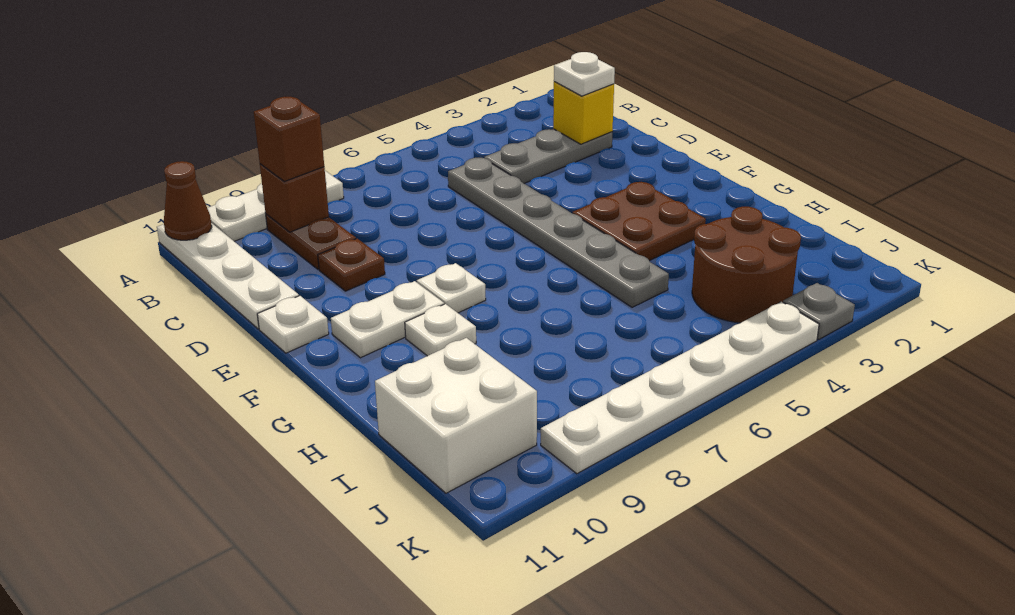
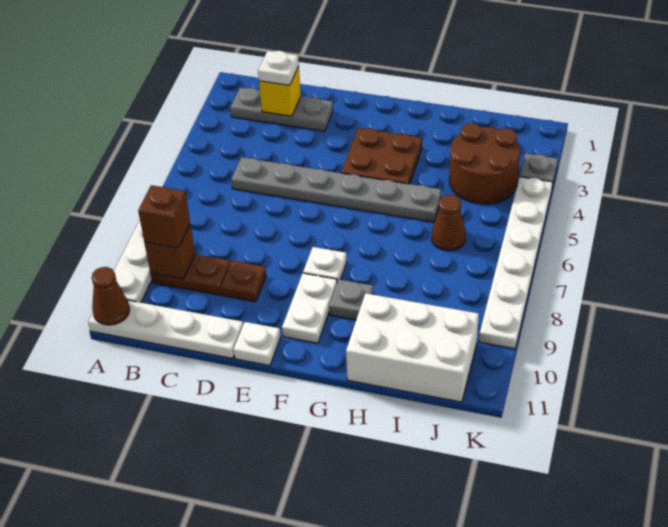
grey 1x3 plate [484,129,612,184] -> grey 1x3 plate turned to [230,88,333,131]
white 1x1 plate [405,304,476,356] -> grey 1x1 plate [329,280,373,320]
none -> brown 1x1 cone [432,195,466,251]
white 2x2 brick [375,338,537,493] -> white 2x3 brick [346,293,479,402]

